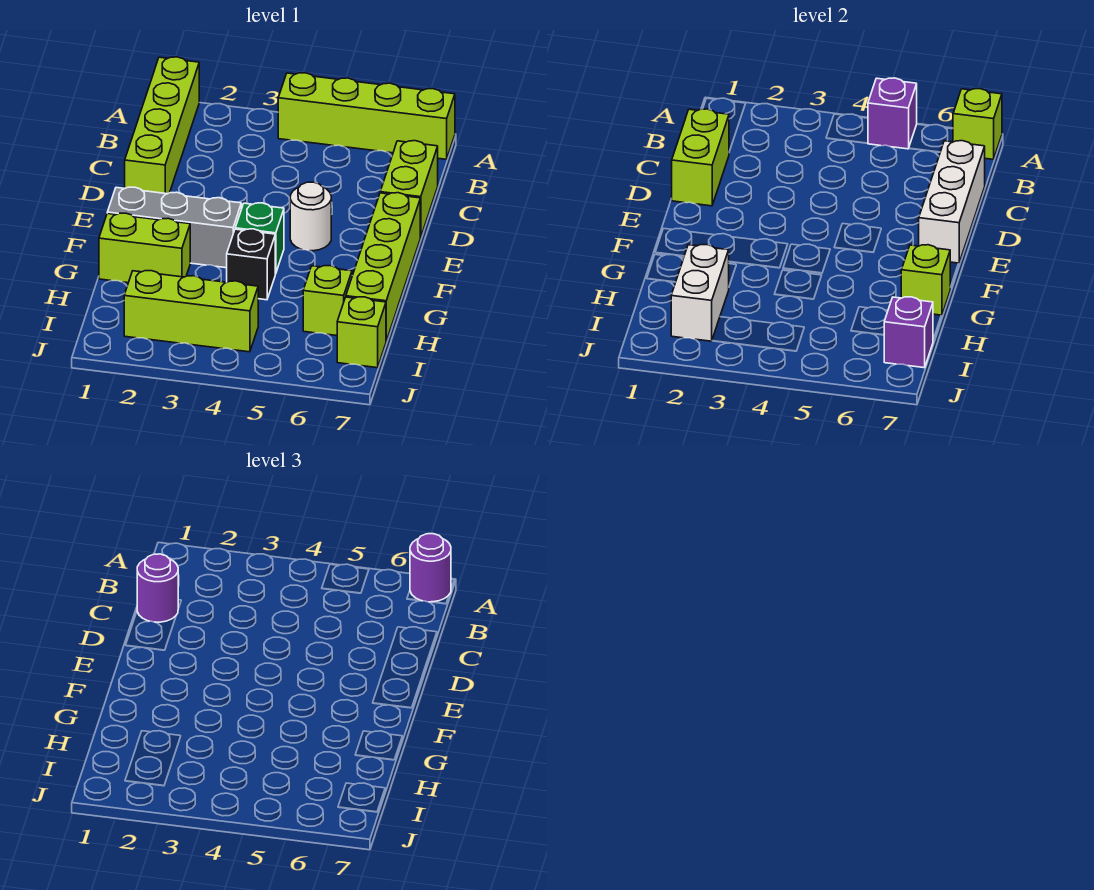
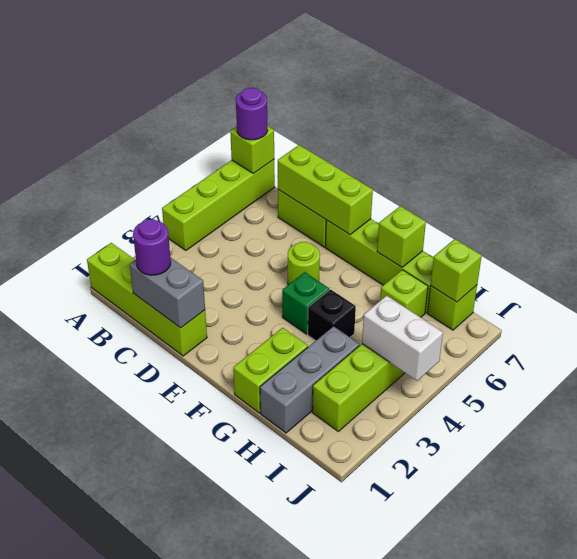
purple 1x1 brick [868,78,917,149] -> none
lime 1x2 brick [672,109,729,206] -> grey 1x2 brick [130,258,205,328]
white 1x3 brick [919,141,985,264] -> lime 1x3 brick [278,145,373,235]
white 1x1 round brick [290,182,331,251] -> lime 1x1 round brick [288,242,320,285]
grey 1x3 brick [107,187,241,268] -> grey 1x3 brick moved to [260,326,359,433]
white 1x2 brick [671,245,729,341] -> white 1x2 brick moved to [362,296,443,381]
purple 1x1 brick [884,297,933,368] -> lime 1x1 brick [431,239,482,302]

